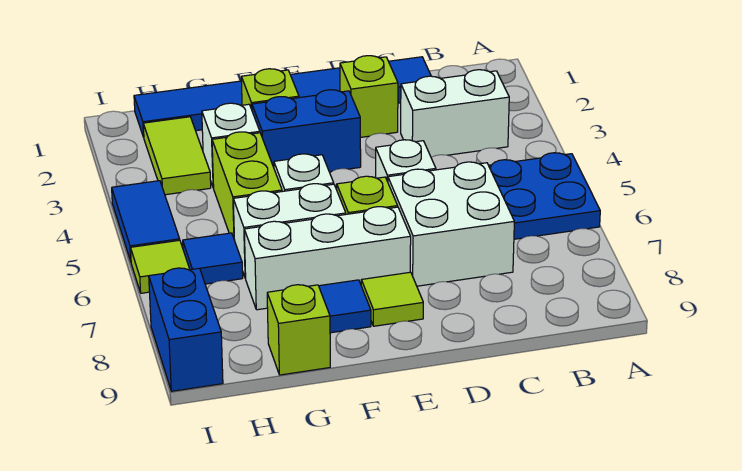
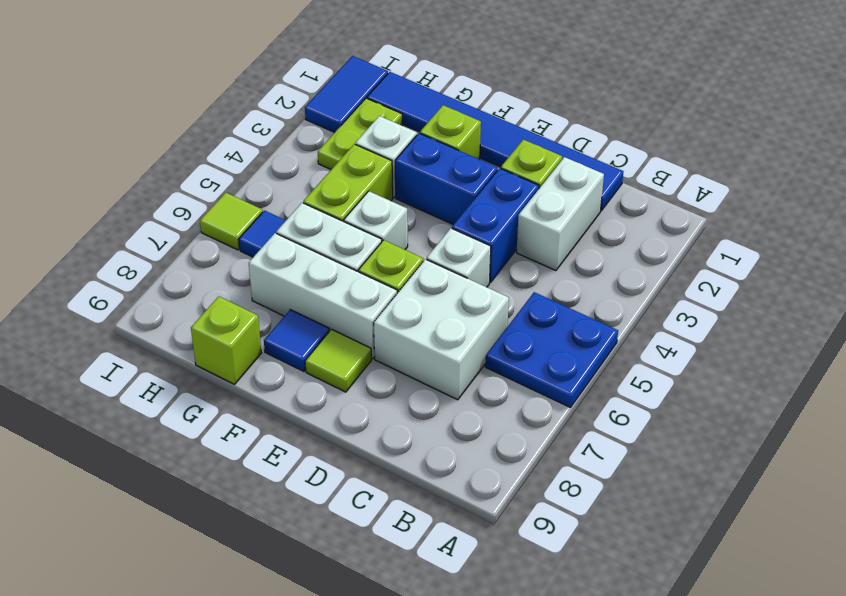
white 1x2 brick [401,70,509,157] -> white 1x2 brick turned to [517,157,604,271]
lime 1x2 tile [143,117,211,195] -> lime 1x2 plate [318,98,402,169]
blue 1x2 tile [112,181,180,261] -> blue 1x2 tile moved to [305,56,388,132]
blue 1x2 brick [149,268,223,391] -> blue 1x2 brick moved to [452,168,539,283]

